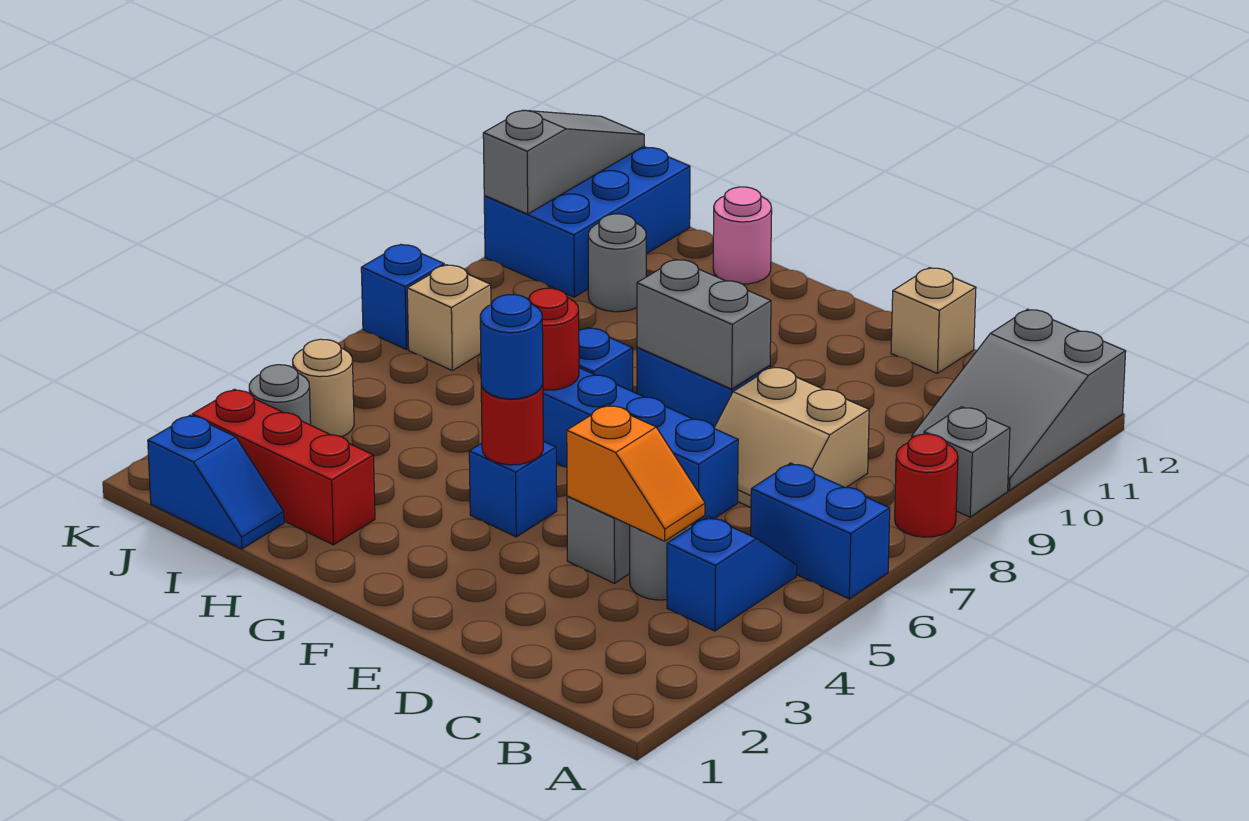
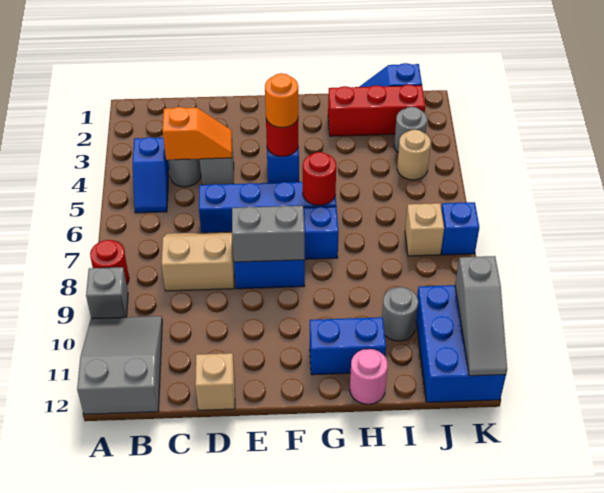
blue 1x2 brick [751,463,890,599] -> blue 1x2 brick moved to [310,317,386,375]
orange 1x2 slope [567,405,705,541] -> orange 1x2 slope turned to [163,107,232,160]
blue 1x1 round brick [480,295,543,399] -> orange 1x1 round brick [265,73,298,128]

